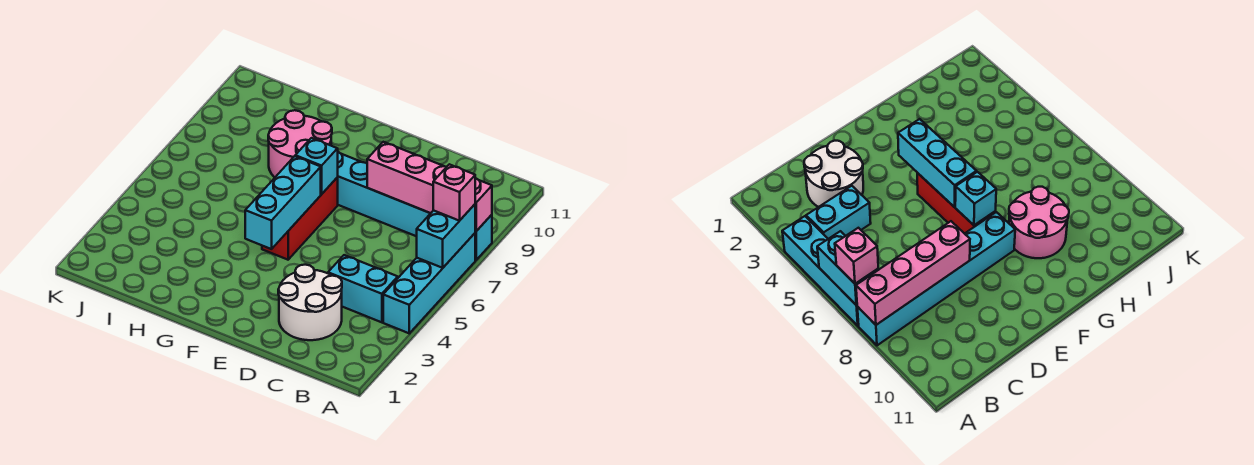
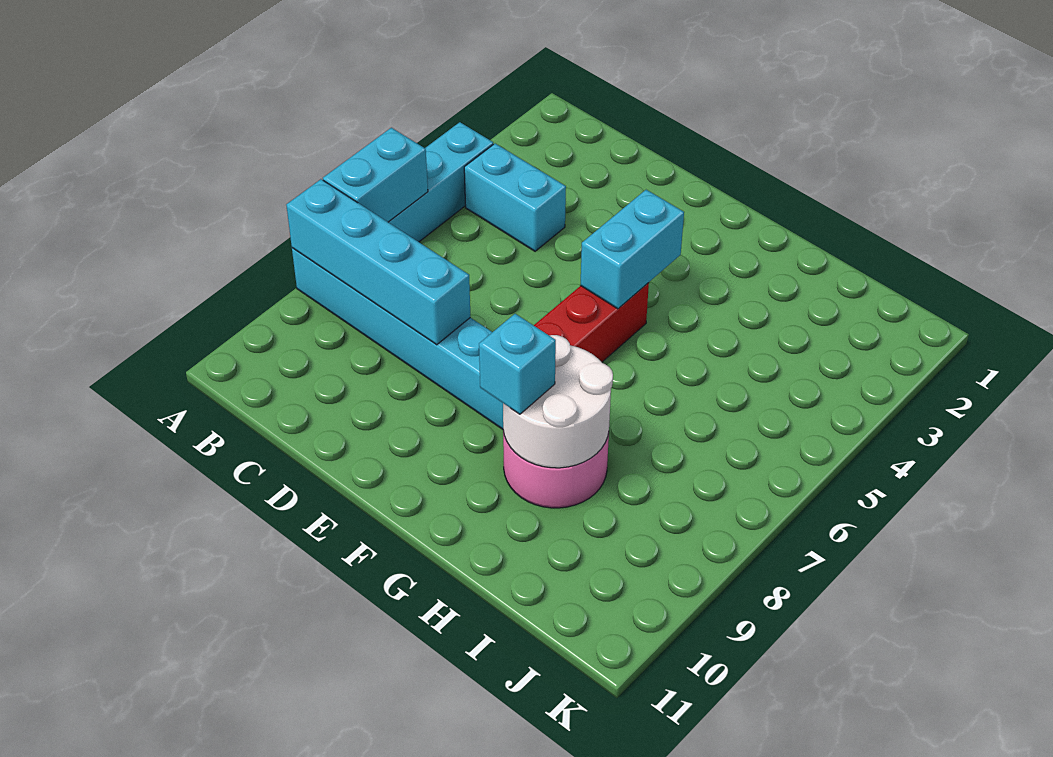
pink 1x1 brick [433,164,475,221] -> none
pink 1x4 brick [367,142,492,231] -> cyan 1x4 brick [286,179,470,345]
white 2x2 round brick [278,265,342,340] -> white 2x2 round brick moved to [503,335,613,468]
cyan 1x3 brick [245,156,321,249] -> cyan 1x2 brick [581,190,684,309]
cyan 1x1 brick [295,138,338,194] -> cyan 1x1 brick moved to [479,314,556,414]

